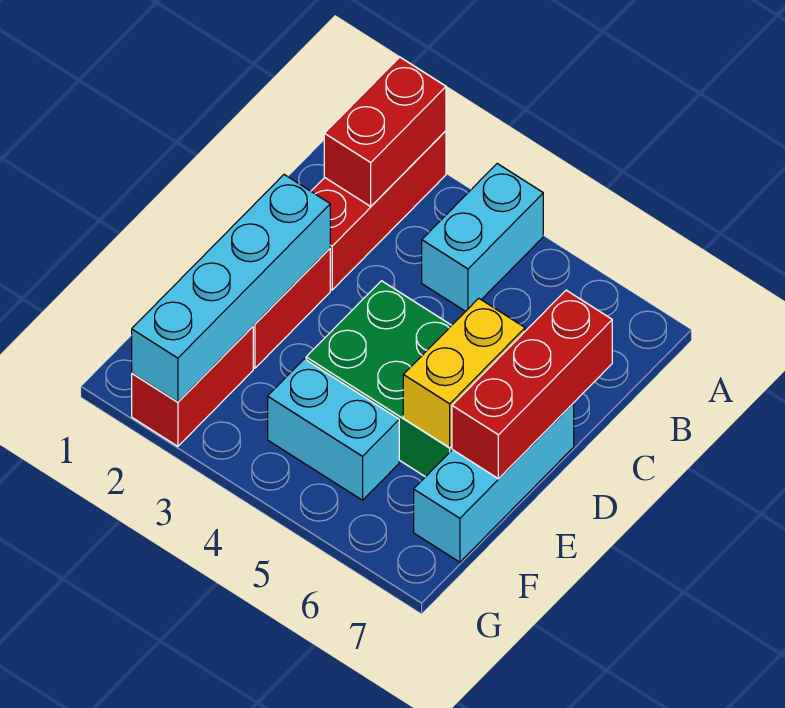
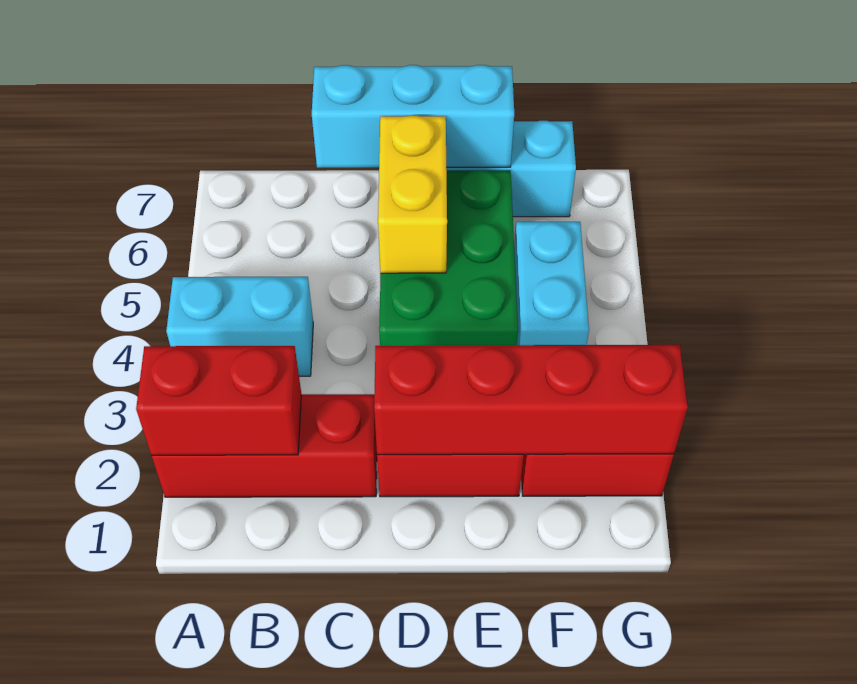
red 1x3 brick [452,290,612,479] -> cyan 1x3 brick [312,65,514,168]
cyan 1x4 brick [132,175,330,402] -> red 1x4 brick [374,345,688,455]
yellow 1x2 brick [403,298,525,448] -> yellow 1x2 brick turned to [378,116,447,273]

